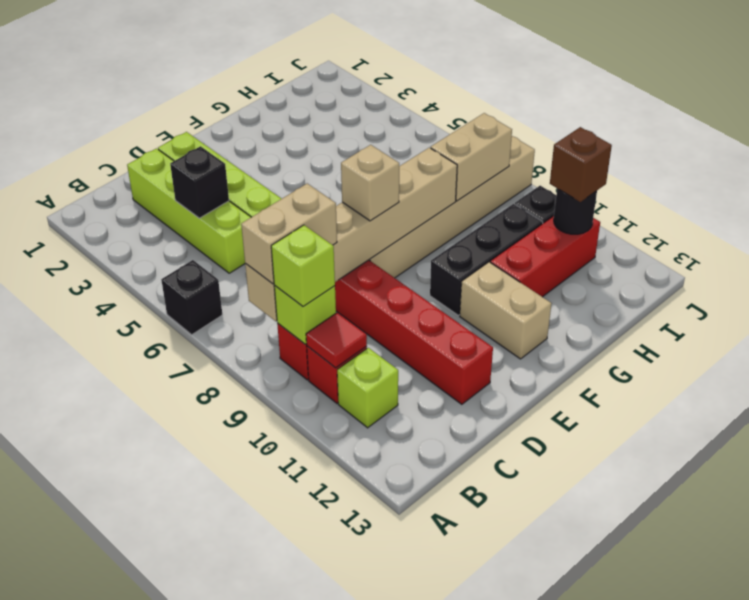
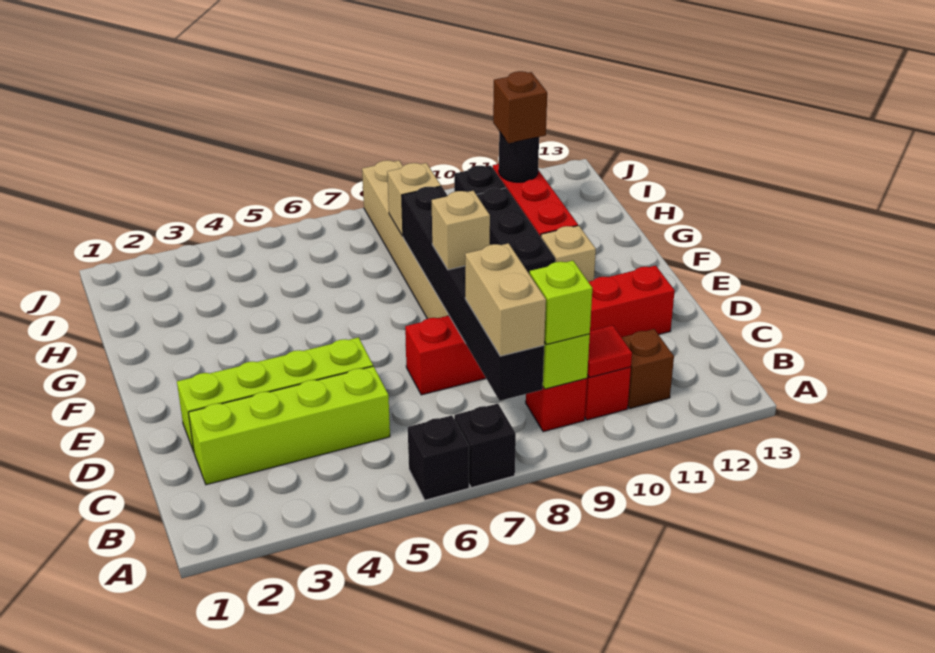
tan 1x6 brick [245,148,457,321] -> black 1x6 brick [402,186,544,401]
lime 1x1 brick [337,348,398,428] -> brown 1x1 brick [622,329,674,409]
black 1x1 brick [170,146,229,218] -> black 1x1 brick moved to [454,404,516,488]
tan 1x2 brick [460,262,552,359] -> tan 1x1 brick [541,226,596,282]
tan 1x2 brick [431,113,512,201] -> tan 1x1 brick [387,163,441,236]

